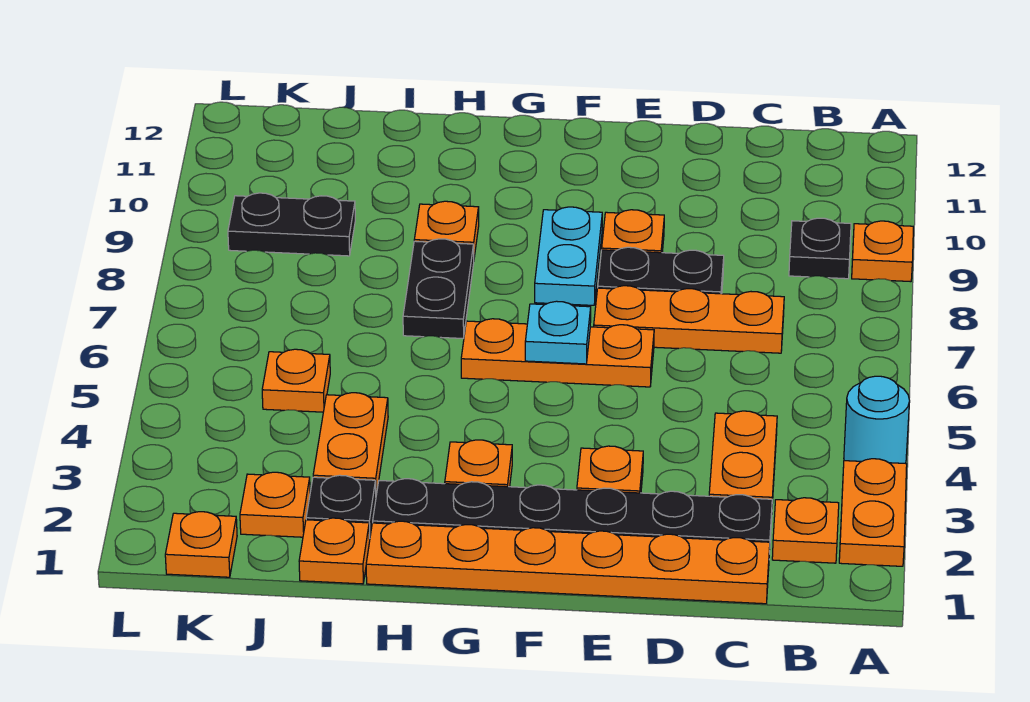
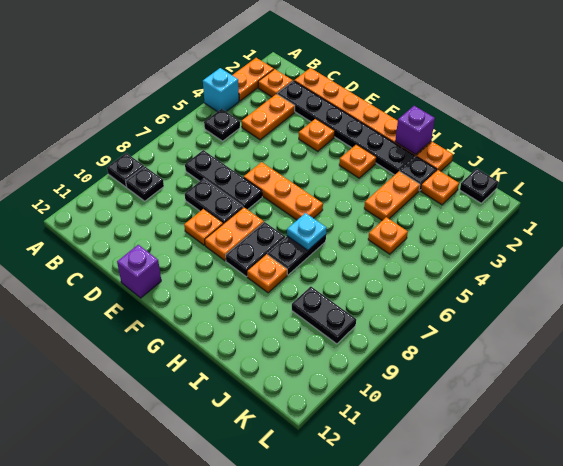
cyan 1x1 round brick [844,376,910,463] -> cyan 1x1 brick [203,68,239,112]
orange 1x1 plate [852,221,913,282] -> black 1x1 plate [107,153,144,187]
none -> black 1x1 plate [204,109,240,141]
orange 1x3 plate [594,286,784,353] -> black 1x3 plate [185,150,262,210]
none -> purple 1x1 brick [117,245,161,298]
cyan 1x1 plate [525,301,591,364] -> cyan 1x1 plate moved to [287,213,326,250]
cyan 1x2 plate [535,207,602,305] -> orange 1x2 plate [205,207,264,261]
none -> black 1x2 plate [226,222,285,277]
none -> purple 1x1 brick [395,106,435,155]
orange 1x1 plate [165,512,237,577] -> black 1x1 plate [460,168,498,203]

